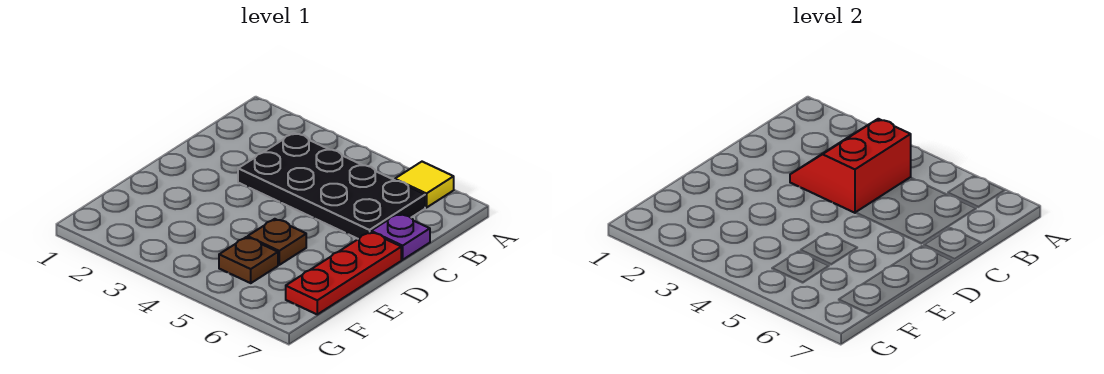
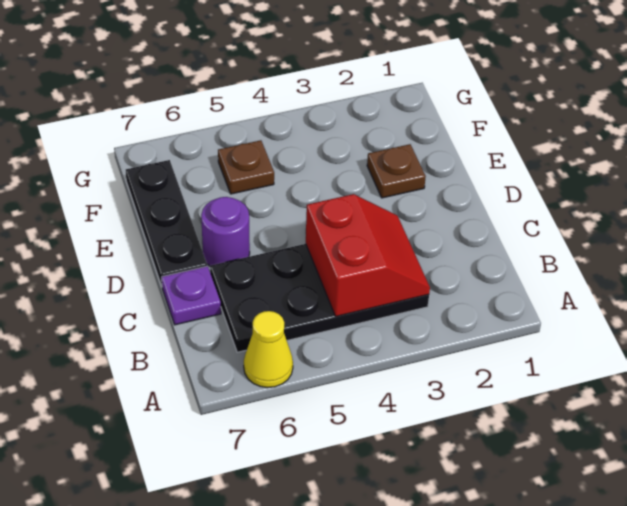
yellow 1x1 tile [395,162,454,208] -> yellow 1x1 cone [244,311,293,388]
none -> purple 1x1 round brick [201,197,250,266]
red 1x3 plate [286,232,401,314] -> black 1x3 plate [126,160,207,286]
brown 1x1 plate [248,219,306,265] -> brown 1x1 plate moved to [367,144,426,198]

